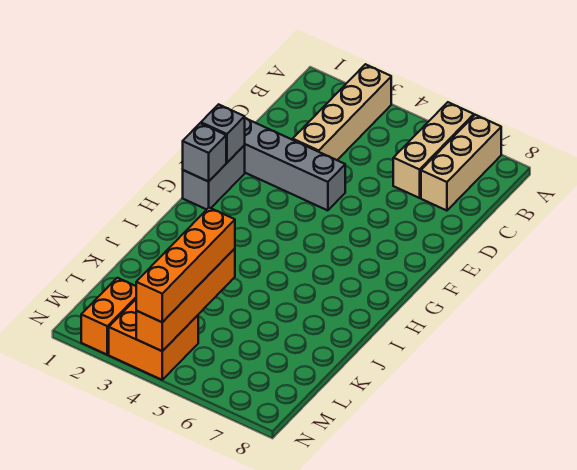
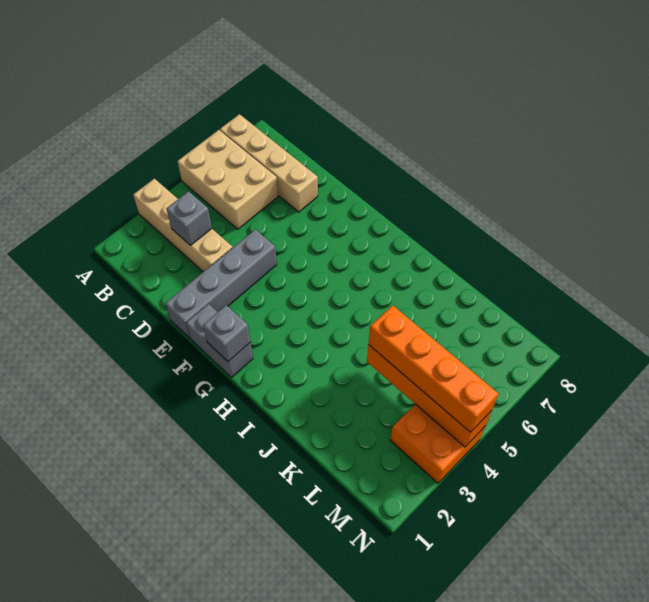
tan 1x3 brick [393,102,474,198] -> tan 2x3 brick [178,130,278,229]
tan 1x3 brick [421,115,501,211] -> tan 1x4 brick [220,114,318,212]
grey 1x1 brick [201,104,245,163] -> grey 1x1 brick moved to [166,191,212,245]
orange 1x2 brick [81,278,136,355] -> none

